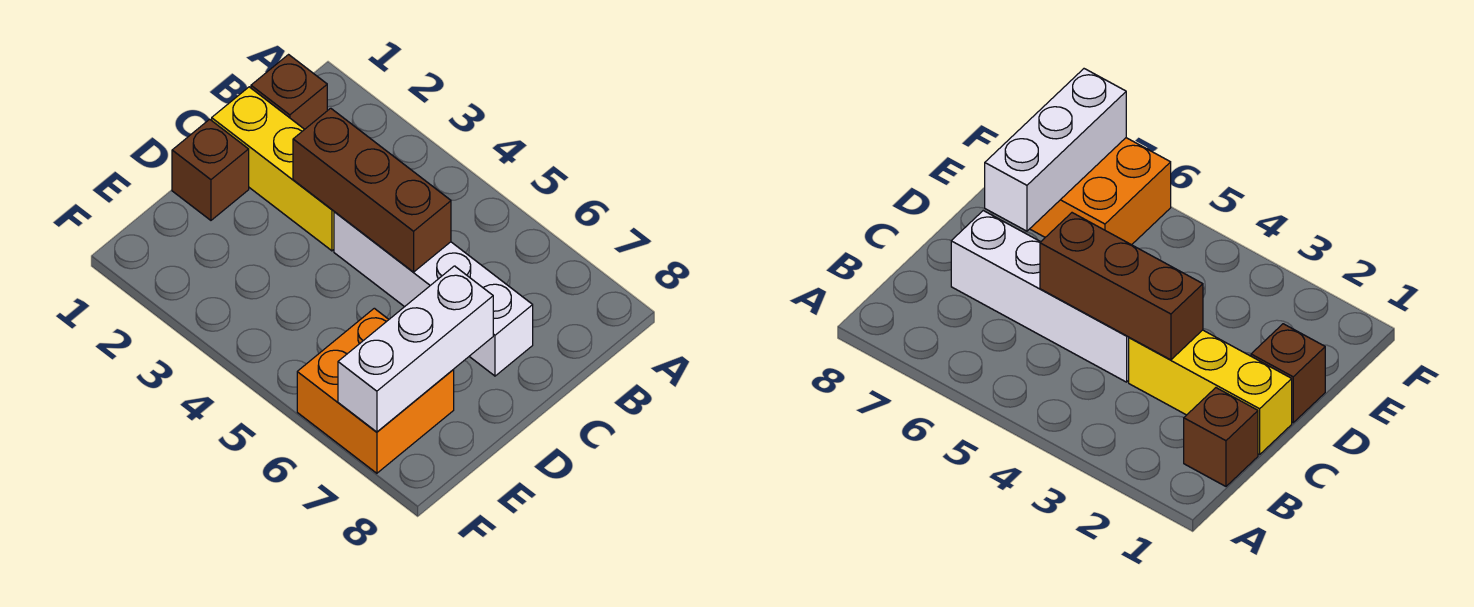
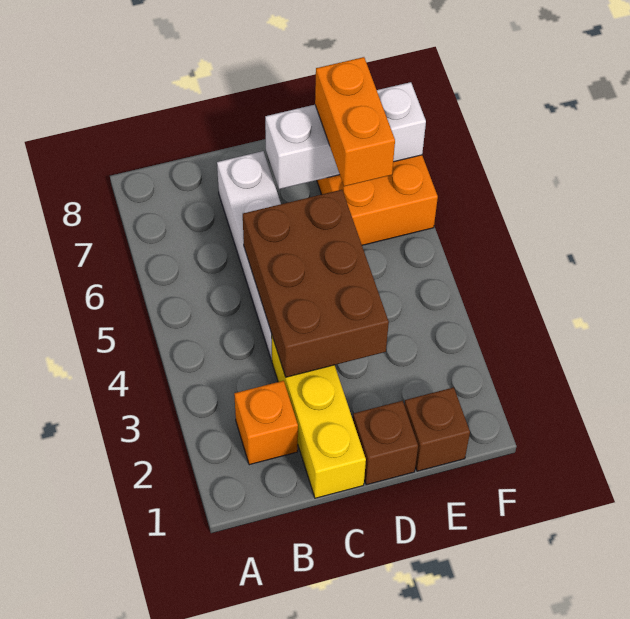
brown 1x1 brick [251,55,327,129] -> brown 1x1 brick moved to [404,387,470,471]
none -> orange 1x1 brick [234,381,298,465]
brown 1x3 brick [293,108,451,272] -> brown 2x3 brick [243,190,389,377]
none -> orange 1x2 brick [315,57,395,186]

